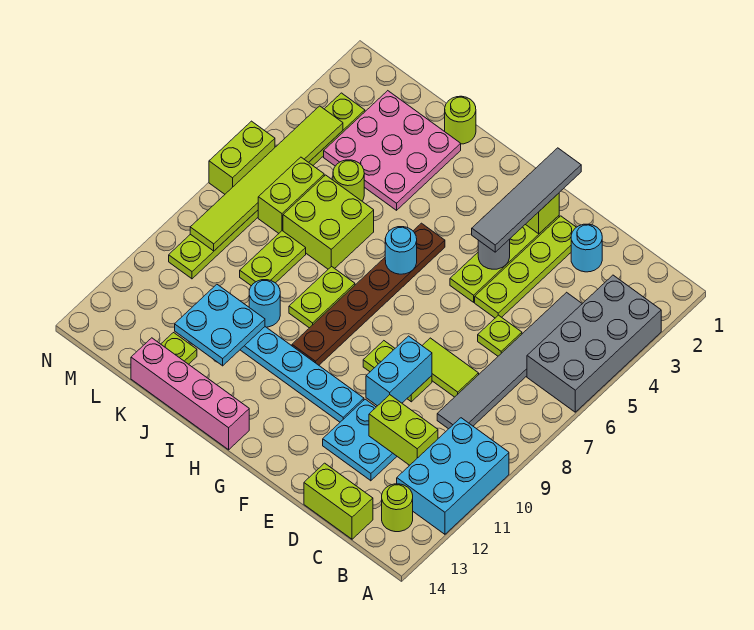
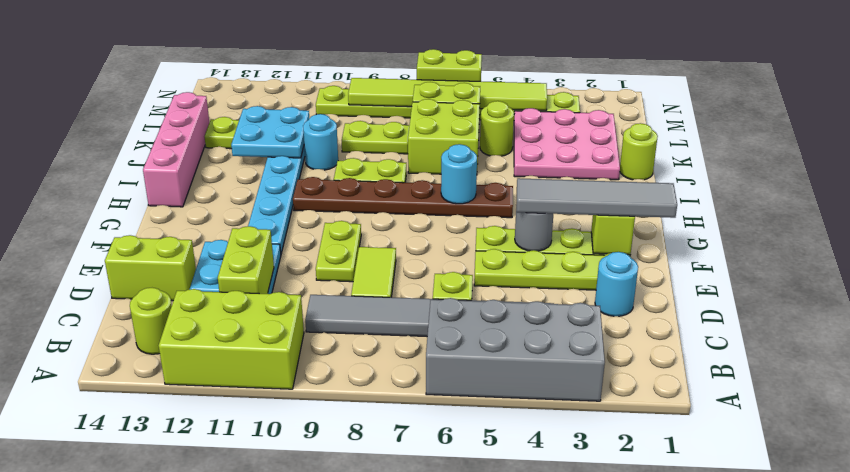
cyan 2x3 brick [397,418,509,534] -> lime 2x3 brick [159,289,304,389]
lime 1x2 brick [304,463,373,539] -> lime 1x2 brick turned to [105,235,196,301]
cyan 1x2 brick [366,336,432,406] -> none

